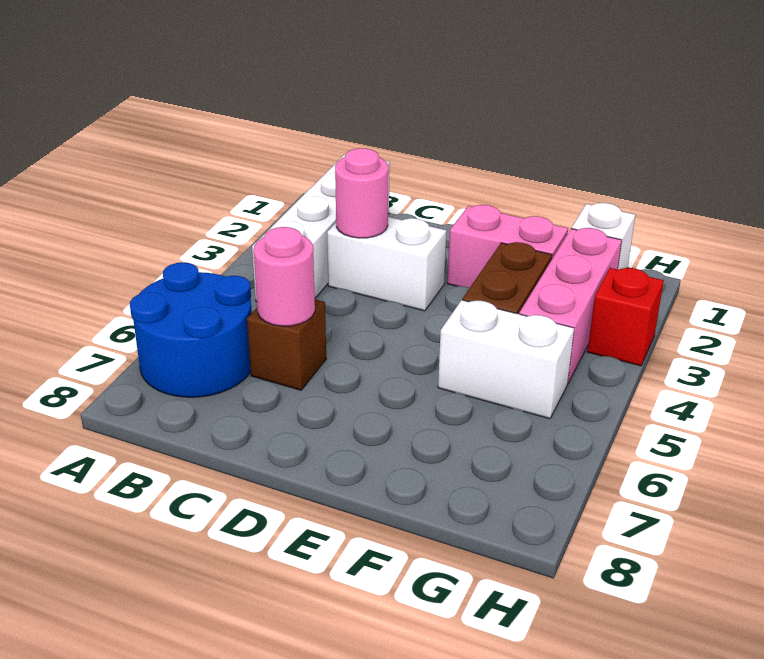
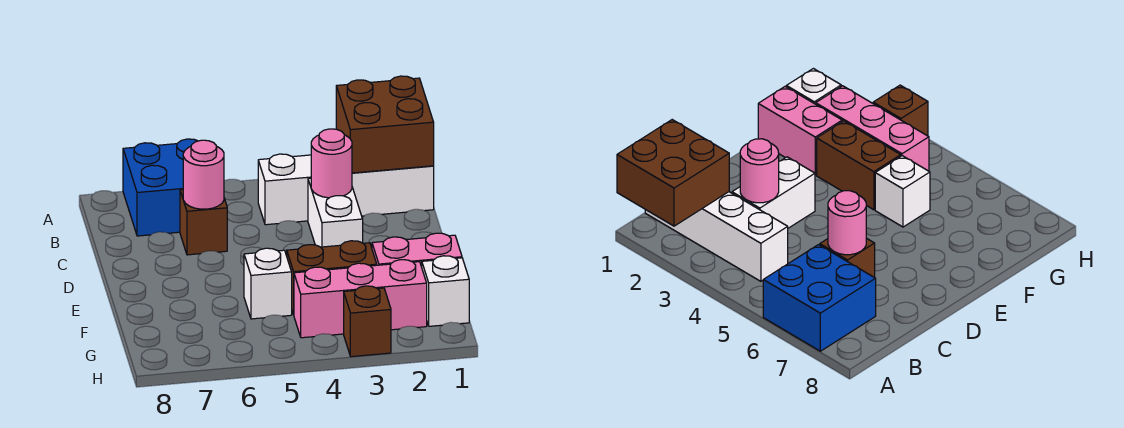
none -> brown 2x2 brick [336,76,434,173]
blue 2x2 round brick [130,262,252,397] -> blue 2x2 brick [123,139,197,236]
pink 1x2 brick [447,205,568,288] -> pink 1x2 brick turned to [372,233,462,267]
white 1x2 brick [438,300,574,419] -> white 1x1 brick [244,248,292,319]
red 1x1 brick [587,268,664,366] -> brown 1x1 brick [344,286,391,357]

